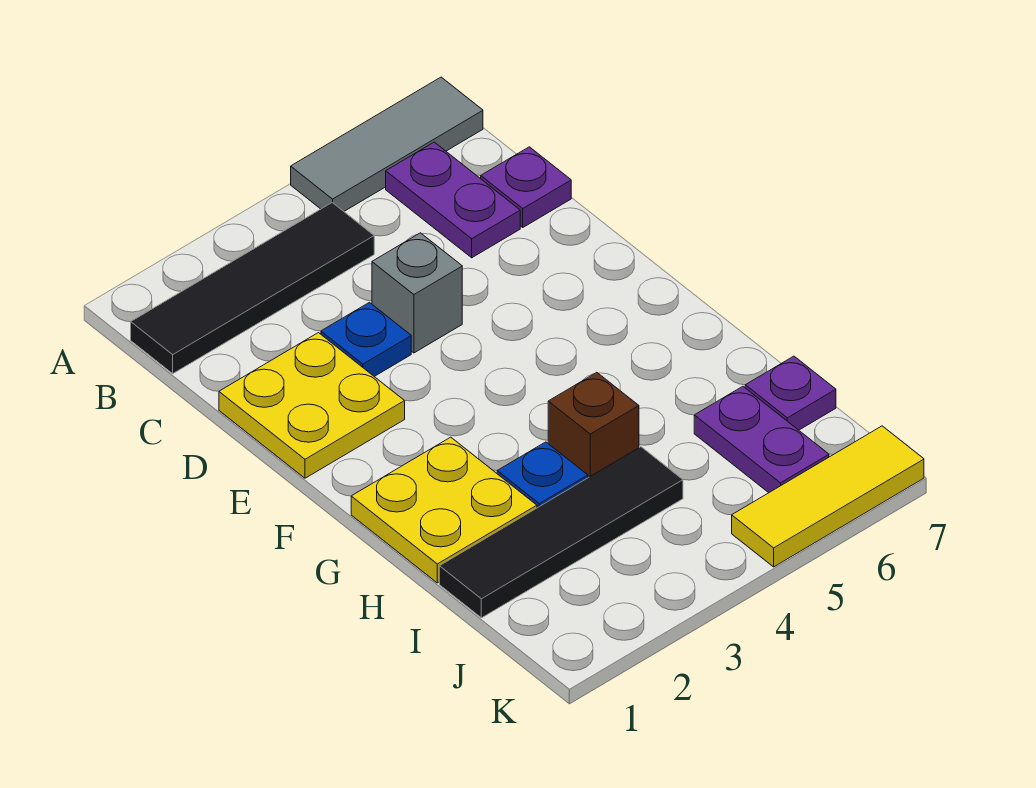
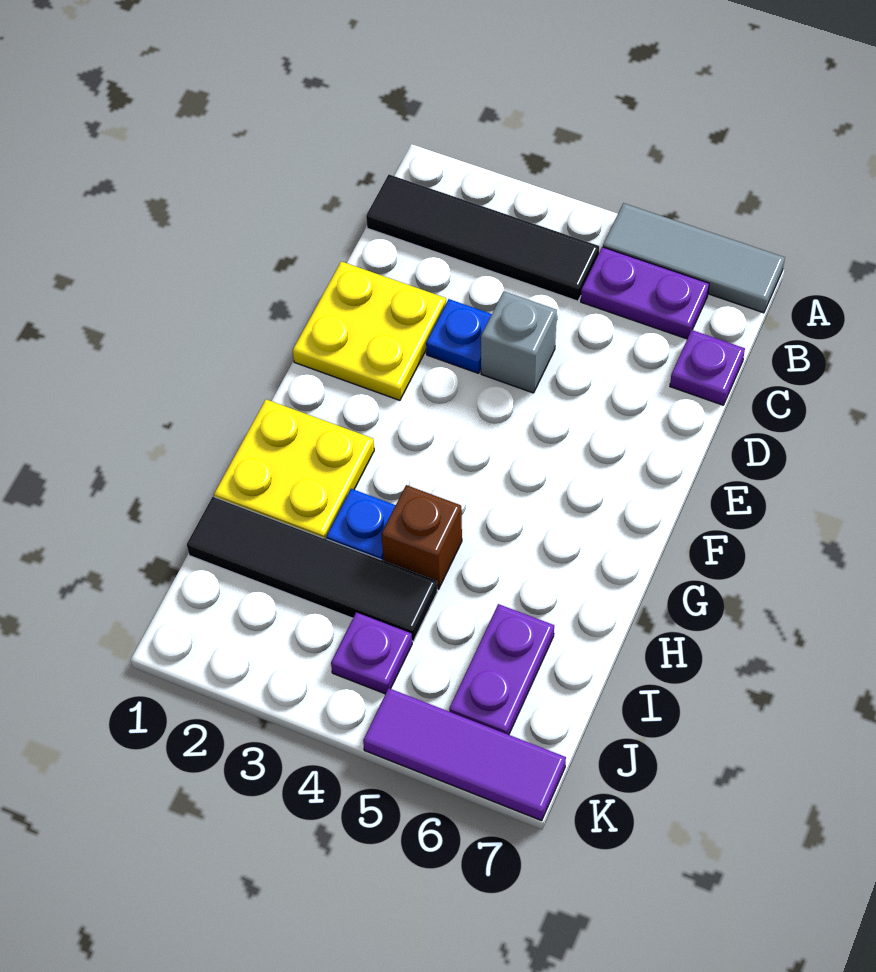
purple 1x2 plate [386,142,520,258] -> purple 1x2 plate turned to [581,247,709,339]
purple 1x1 plate [745,356,836,430] -> purple 1x1 plate moved to [331,612,412,694]
yellow 1x3 tile [732,426,924,567] -> purple 1x3 tile [363,688,566,820]

